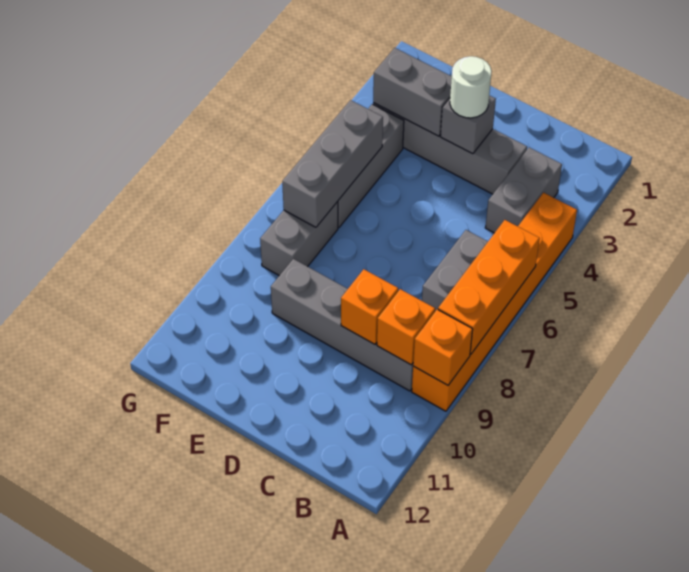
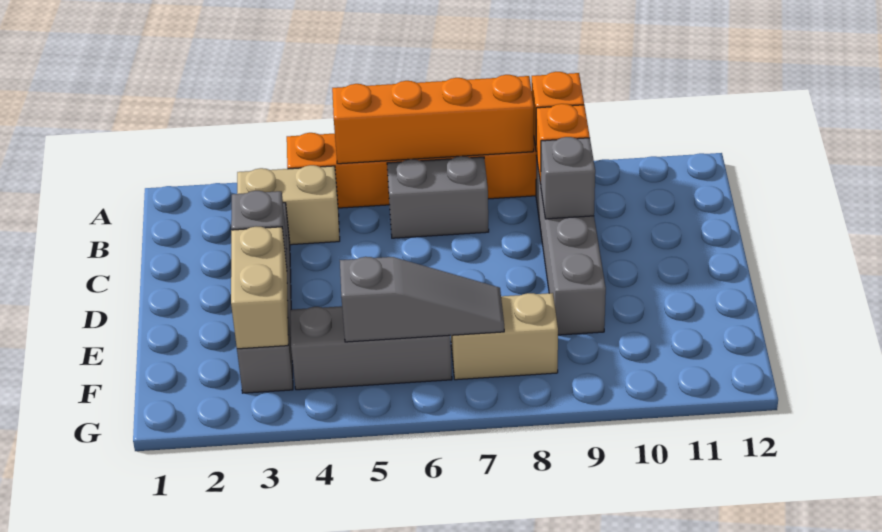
orange 1x3 brick [438,220,540,354] -> orange 1x4 brick [332,75,534,164]
grey 1x2 brick [485,148,562,233] -> tan 1x2 brick [237,165,340,245]
orange 1x1 brick [341,269,398,344] -> grey 1x1 brick [541,137,595,219]
white 1x1 round brick [450,56,492,118] -> none
grey 1x2 brick [373,48,452,136] -> tan 1x2 brick [231,227,288,349]
grey 1x3 brick [282,100,383,227] -> grey 1x3 slope [340,257,504,342]
grey 1x2 brick [260,201,338,276] -> tan 1x2 brick [451,293,558,380]

